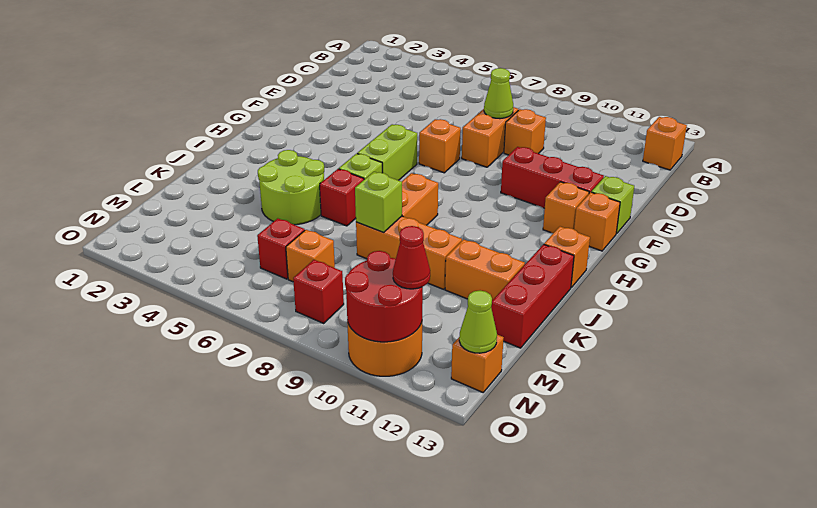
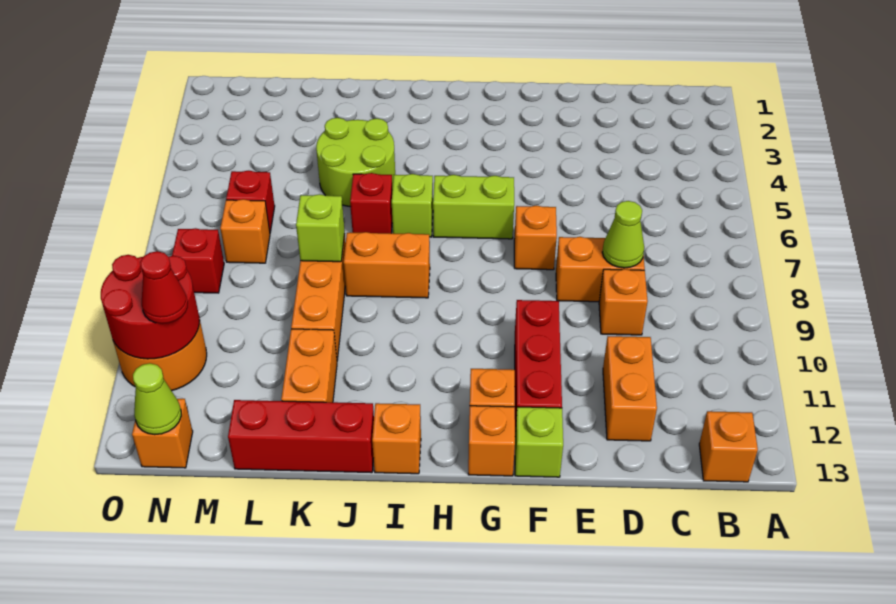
none -> orange 1x2 brick [603,336,657,441]

